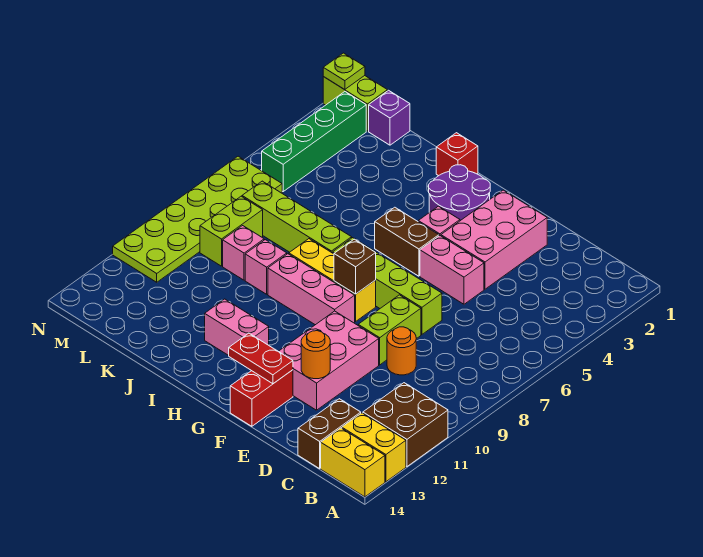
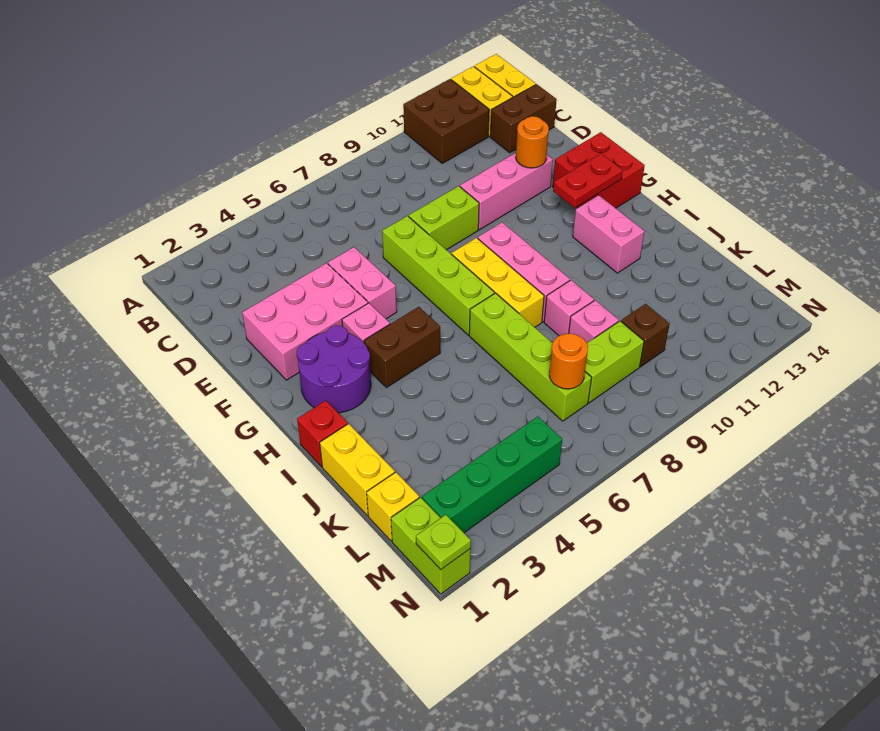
orange 1x1 round brick [387,327,416,375] -> orange 1x1 round brick moved to [549,334,588,389]
pink 2x3 brick [278,311,379,410] -> pink 1x3 brick [460,153,553,230]
red 1x2 brick [230,370,293,426] -> red 2x2 brick [553,132,645,208]
red 1x2 plate [229,333,293,384] -> red 1x2 plate turned to [553,154,623,208]
brown 1x2 brick [375,207,439,276] -> brown 1x2 brick turned to [364,307,440,388]
brown 1x1 brick [334,239,376,294] -> brown 1x1 brick moved to [621,304,670,367]
none -> yellow 1x2 brick [320,424,395,516]
purple 1x1 brick [369,90,410,145] -> yellow 1x1 brick [367,472,419,541]
lime 2x6 plate [113,156,282,282] -> none

